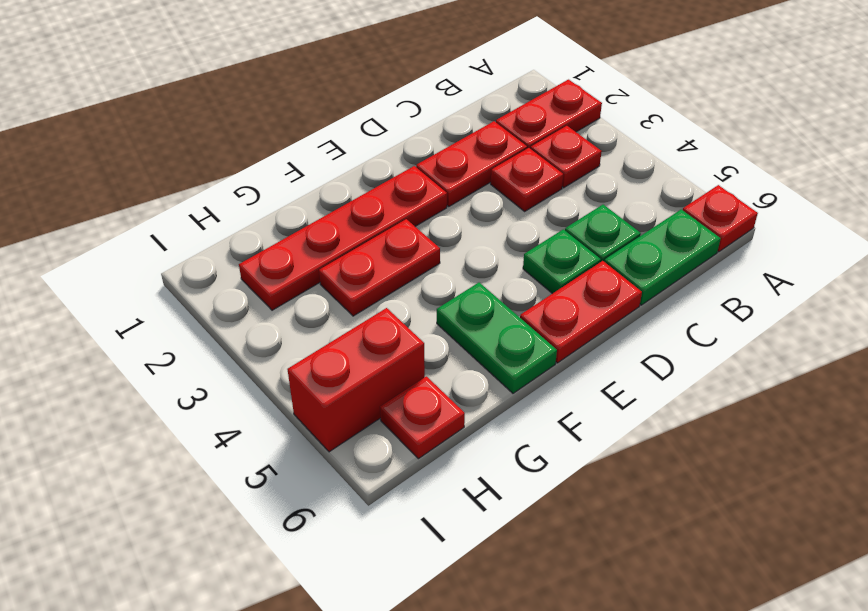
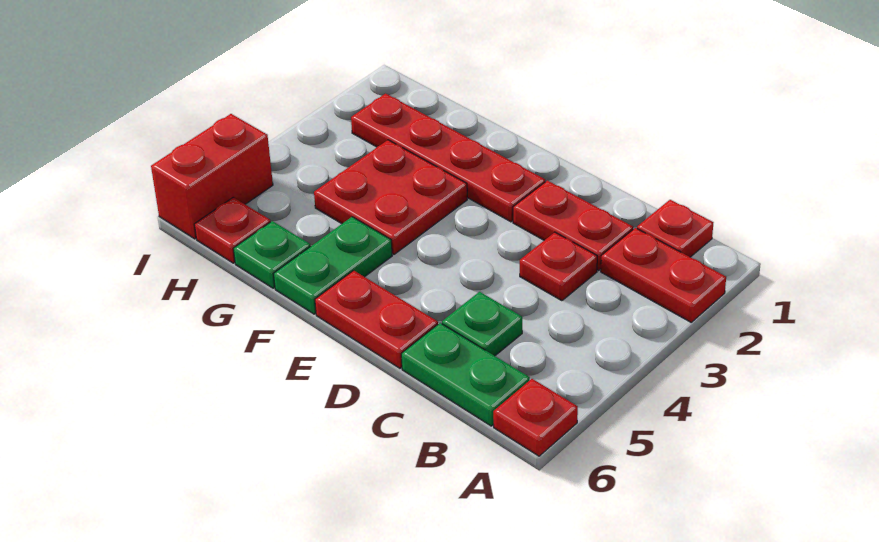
red 1x1 plate [531,126,602,188] -> red 1x1 plate moved to [637,200,713,257]
green 1x1 plate [523,229,601,294] -> green 1x1 plate moved to [233,221,311,288]
red 1x2 plate [319,219,440,316] -> red 2x2 plate [314,140,467,254]
red 1x2 brick [287,308,425,452] -> red 1x2 brick turned to [151,114,273,239]

